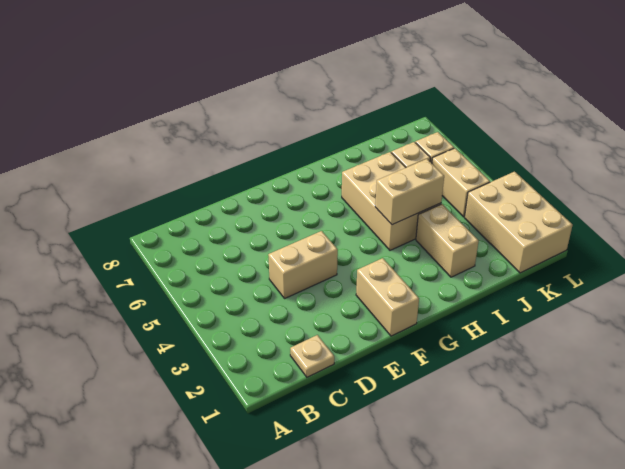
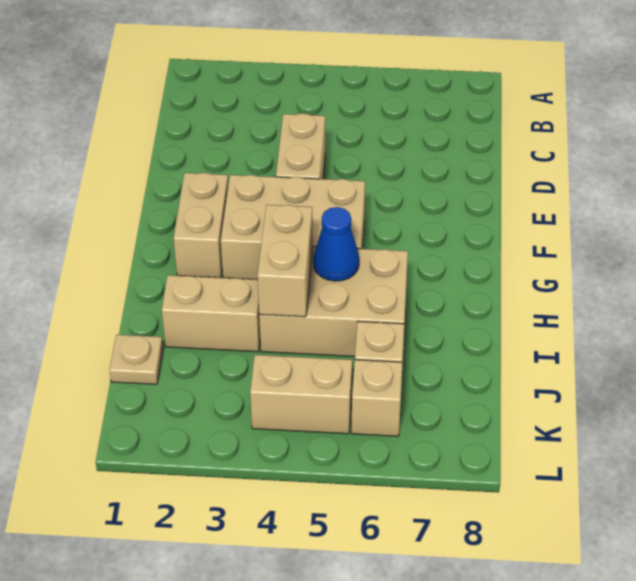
tan 1x1 plate [290,335,334,377] -> tan 1x1 plate moved to [110,335,163,384]
tan 1x2 brick [356,258,419,336] -> tan 1x2 brick turned to [174,173,228,278]
none -> blue 1x1 cone [313,207,359,281]
tan 2x3 brick [465,172,573,273] -> tan 2x3 brick moved to [221,175,365,280]

